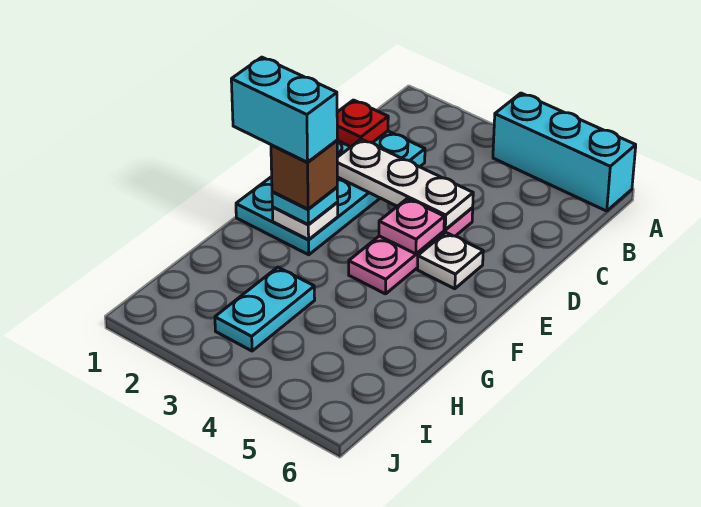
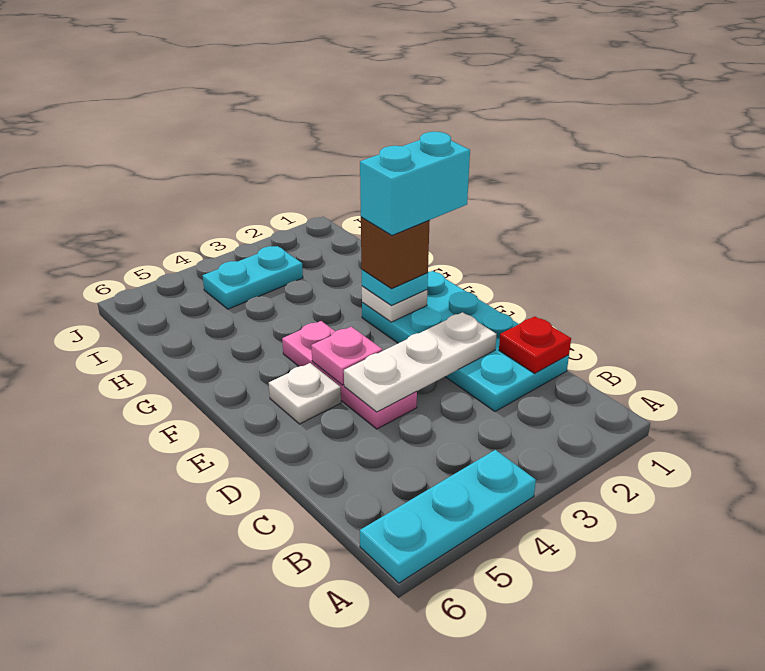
cyan 1x3 brick [493,93,636,211] -> cyan 1x3 plate [360,450,536,583]
cyan 1x2 plate [215,267,315,351] -> cyan 1x2 plate turned to [203,246,303,309]

